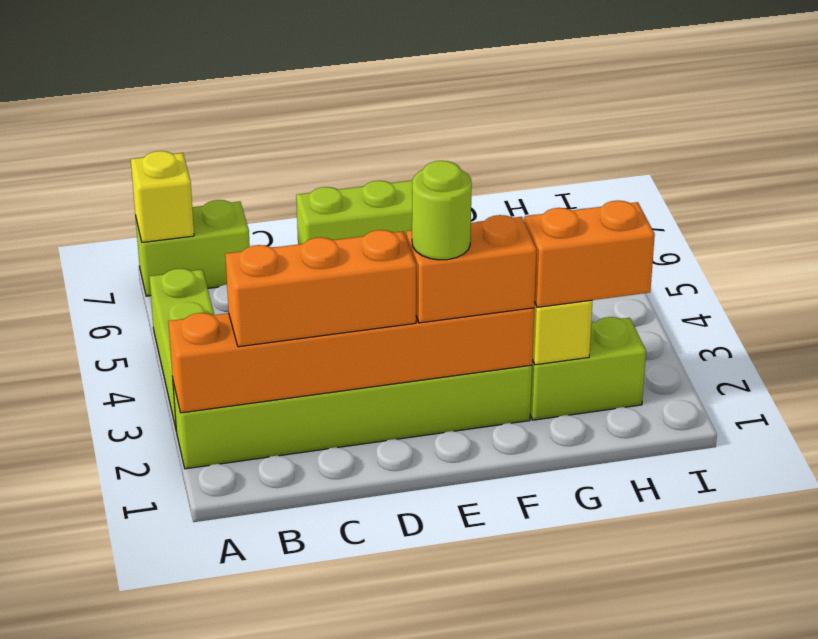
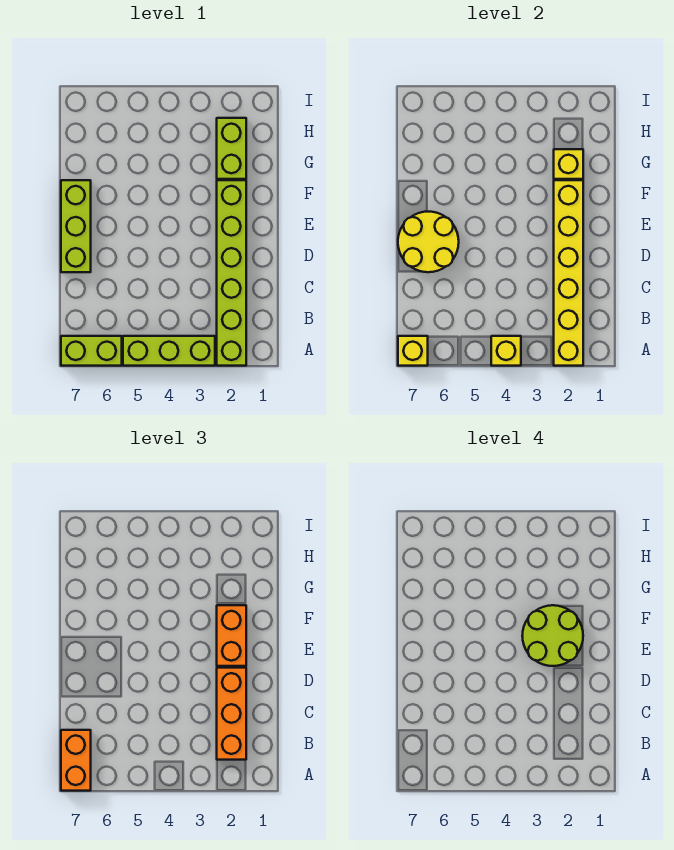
orange 1x6 brick [168,308,534,413] -> yellow 1x6 brick [554,180,583,366]
none -> yellow 1x1 brick [491,336,521,366]
lime 1x2 brick [135,200,250,296] -> lime 1x2 brick turned to [61,336,122,366]
none -> yellow 2x2 round brick [398,212,459,272]
lime 1x1 round brick [412,161,472,260] -> lime 2x2 round brick [522,605,583,666]
orange 1x2 brick [524,201,655,307] -> orange 1x2 brick moved to [61,730,91,791]

